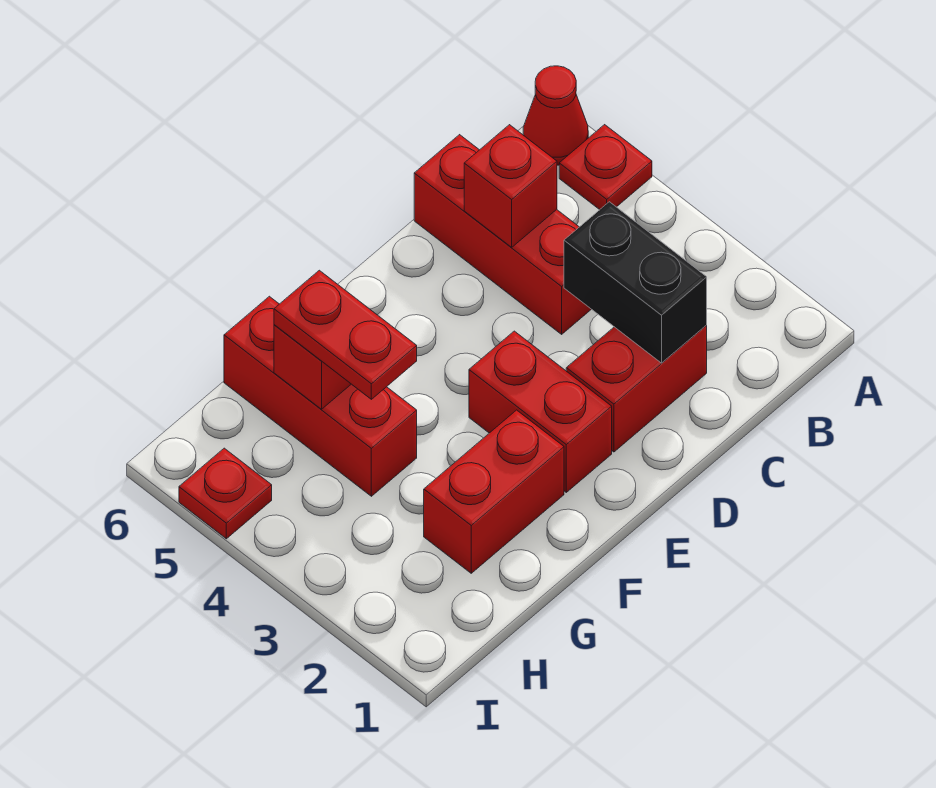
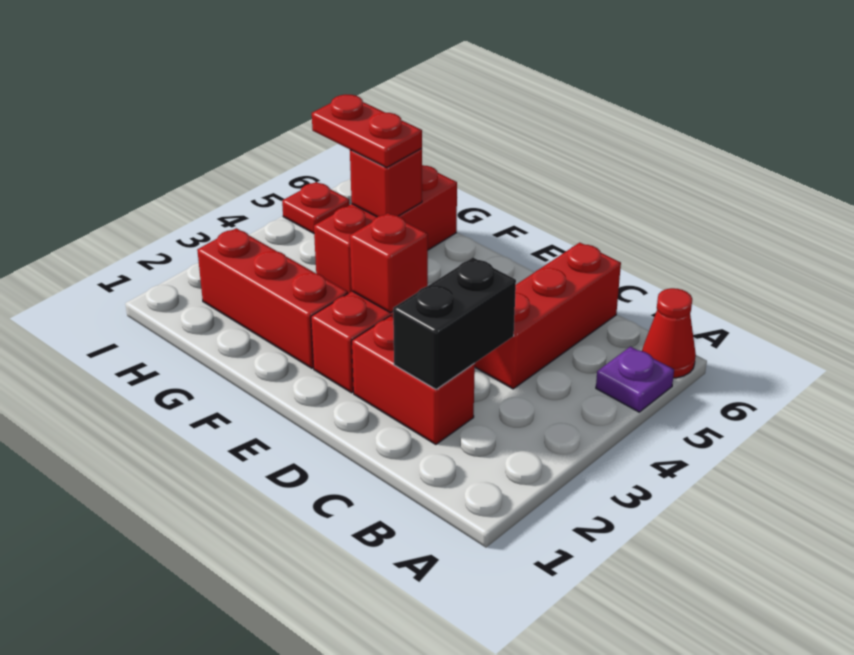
red 1x1 plate [559,125,652,210] -> purple 1x1 plate [596,347,674,412]
red 1x1 brick [464,125,557,248] -> red 1x1 brick moved to [350,213,428,313]
red 1x2 brick [424,410,564,573] -> red 1x3 brick [197,228,348,368]
red 1x2 plate [274,270,417,399] -> red 1x2 plate turned to [312,95,422,168]

